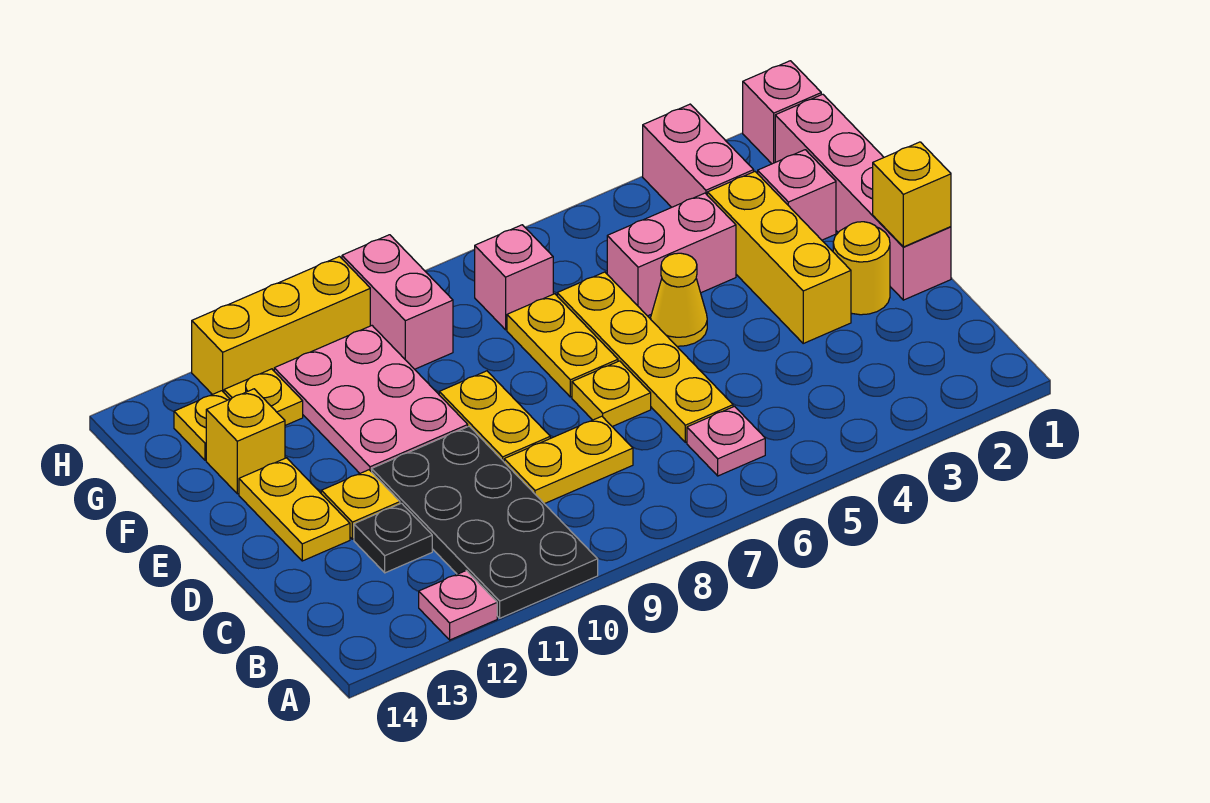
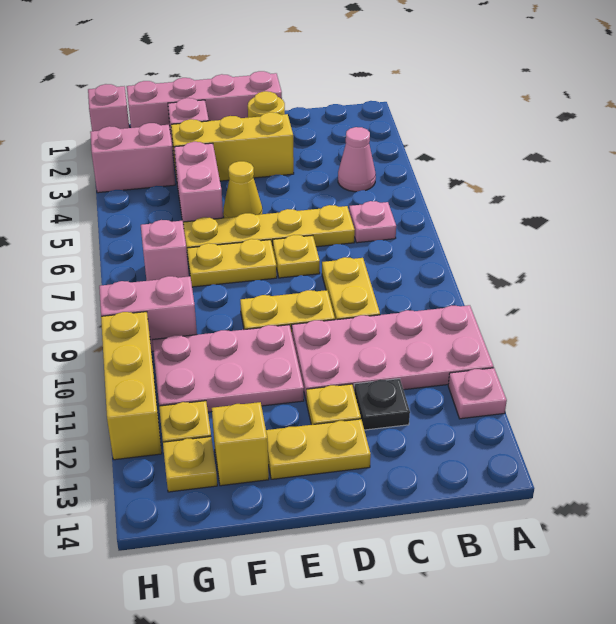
black 2x4 plate [372,426,598,618] -> pink 2x4 plate [292,305,494,399]
none -> pink 1x1 cone [338,127,376,192]
yellow 1x1 brick [873,142,951,247] -> none

